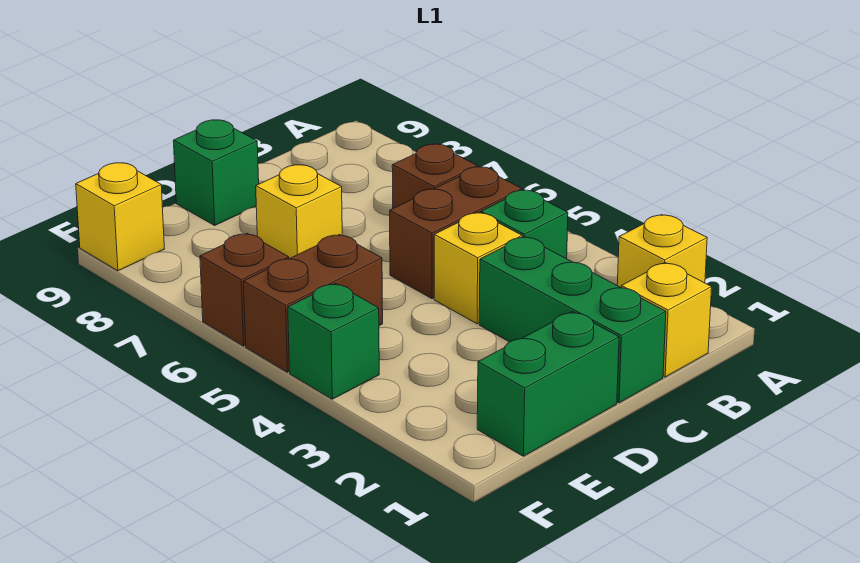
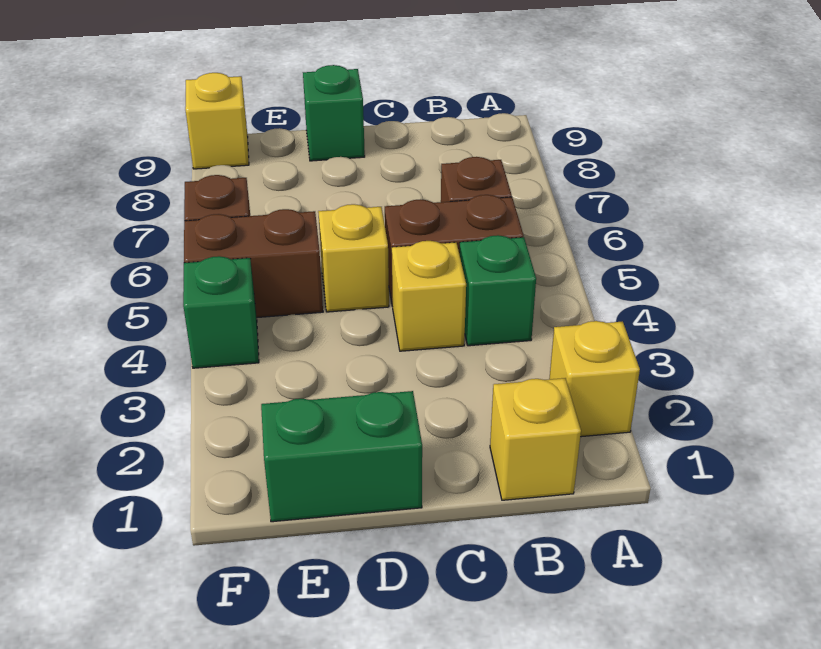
green 1x3 brick [479,237,666,403] -> none
yellow 1x1 brick [256,165,342,259] -> yellow 1x1 brick moved to [318,204,389,312]

